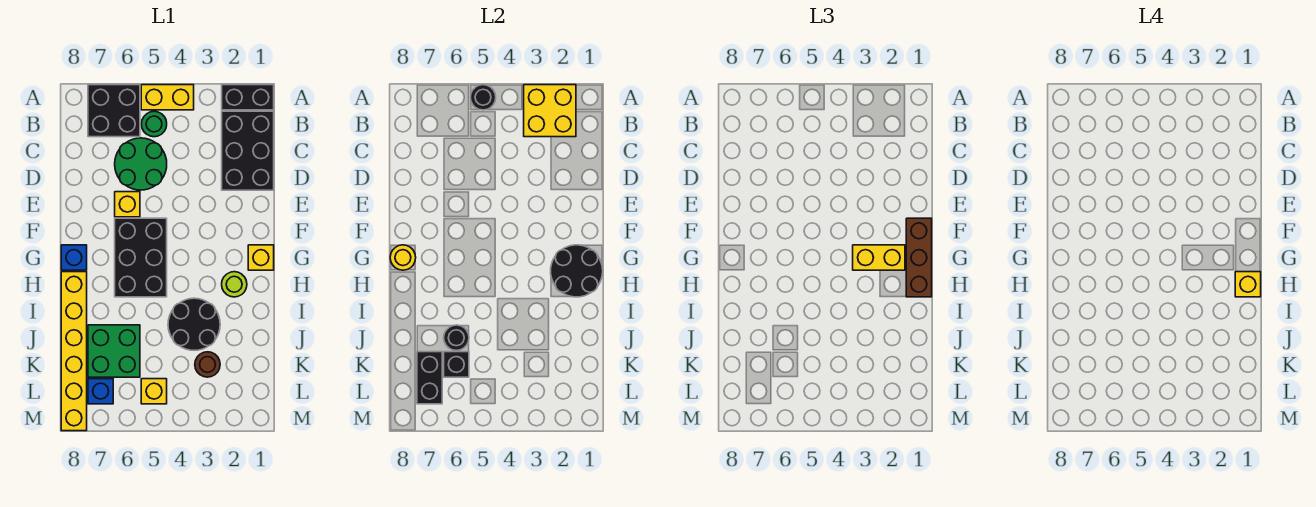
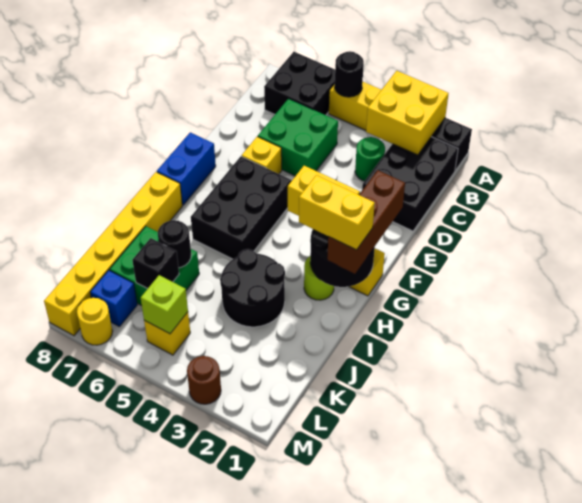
green 1x1 round brick [141,111,167,137] -> green 1x1 round brick moved to [355,137,385,181]
green 2x2 round brick [115,138,167,190] -> green 2x2 brick [258,99,338,176]
blue 1x1 brick [61,245,87,270] -> blue 1x2 brick [157,132,216,205]
yellow 1x1 round brick [390,245,416,270] -> yellow 1x1 round brick moved to [77,298,113,345]
yellow 1x1 brick [1235,272,1261,297] -> yellow 1x2 brick [299,175,375,250]
brown 1x1 round brick [195,352,220,377] -> brown 1x1 round brick moved to [187,356,221,404]
black 1x2 brick [417,352,442,404] -> none
none -> lime 1x1 brick [141,275,188,334]

